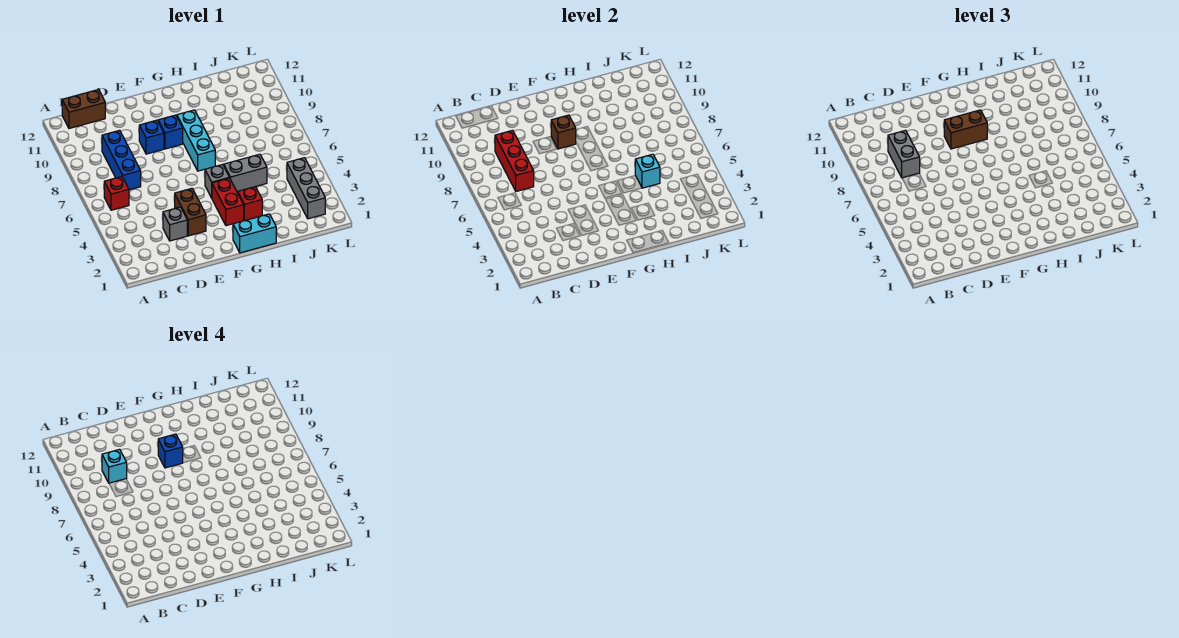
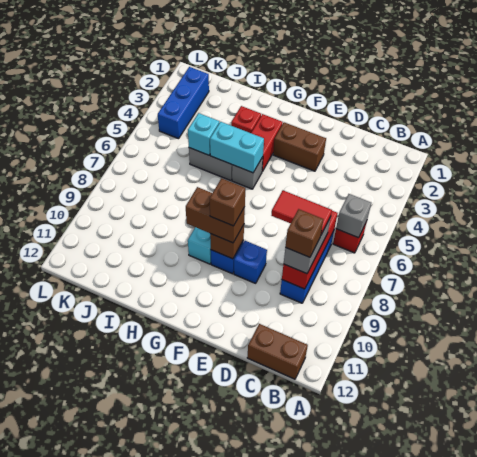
none -> red 1x2 tile [271,191,332,235]
cyan 1x1 brick [102,449,127,483] -> brown 1x1 brick [286,209,323,257]
grey 1x1 brick [163,207,187,241] -> grey 1x1 brick moved to [336,194,371,238]
brown 1x2 brick [175,188,206,236] -> brown 1x2 brick turned to [273,122,326,171]
blue 1x1 brick [158,434,183,468] -> brown 1x1 brick [210,178,245,226]
cyan 1x2 brick [233,214,276,253] -> cyan 1x2 brick moved to [210,122,264,173]
grey 1x3 brick [287,158,325,219] -> blue 1x3 brick [158,67,209,139]

